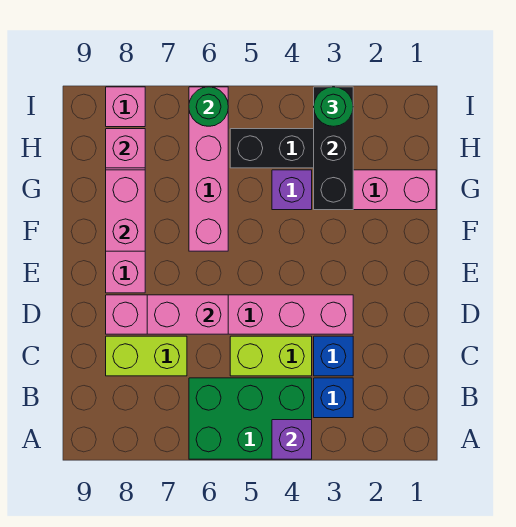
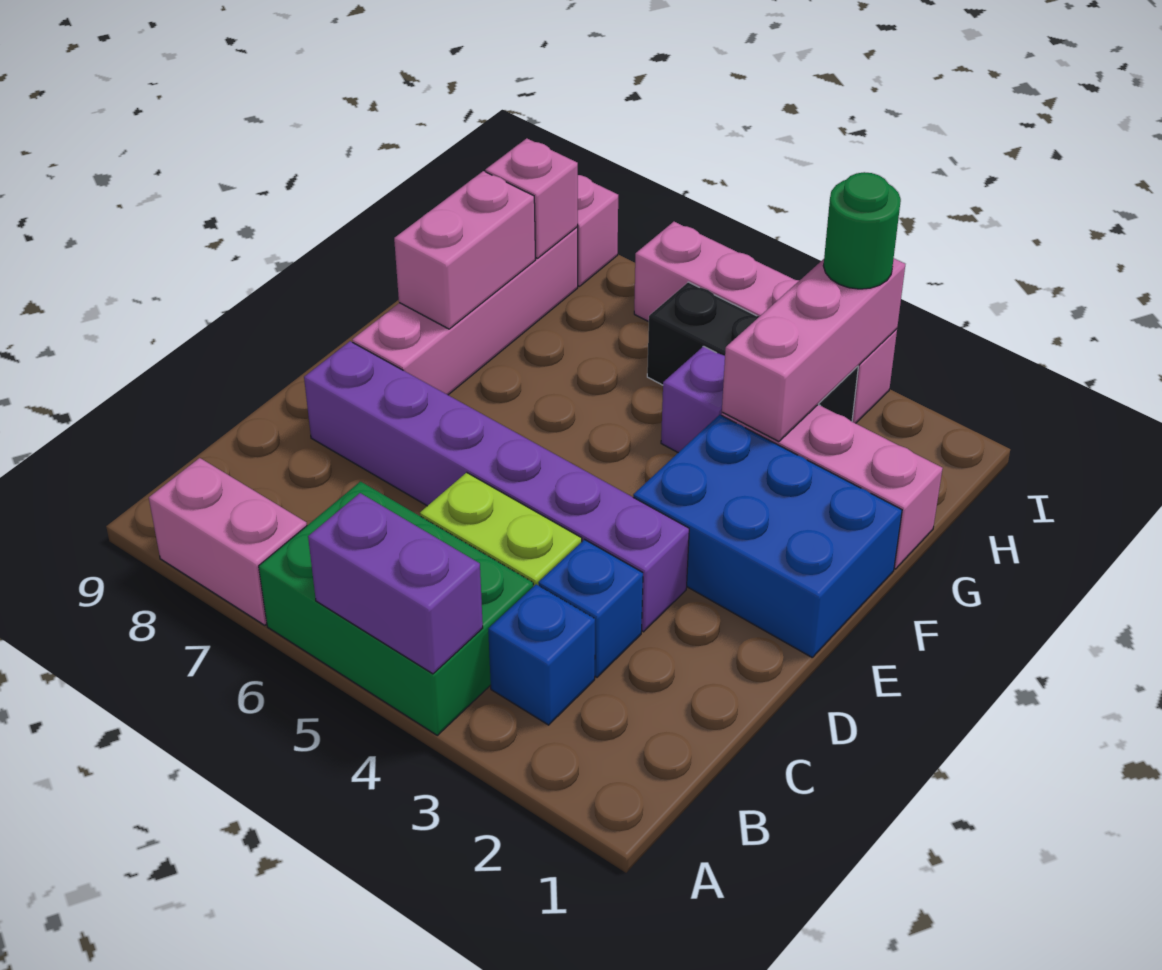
purple 1x1 brick [272,420,312,459] -> purple 1x2 brick [308,493,483,674]
lime 1x2 brick [106,336,187,376] -> none
pink 1x6 brick [106,295,353,334] -> purple 1x6 brick [304,341,689,632]
pink 1x2 brick [147,295,228,334] -> pink 1x2 brick moved to [149,458,307,625]
none -> blue 2x3 brick [633,415,902,657]
pink 1x4 brick [189,87,228,251] -> pink 1x4 brick turned to [634,222,897,423]
black 1x3 brick [314,87,353,210] -> pink 1x3 brick [722,259,905,442]
green 1x1 round brick [189,87,228,126] -> none

